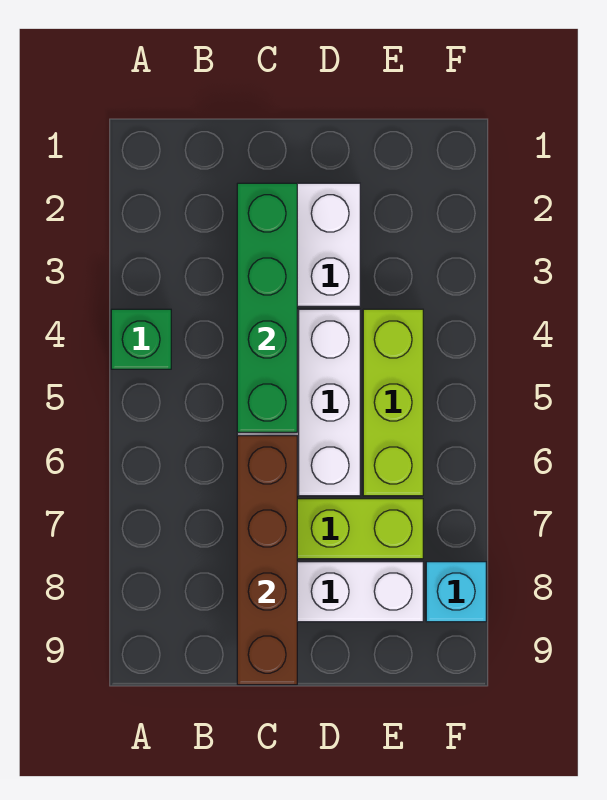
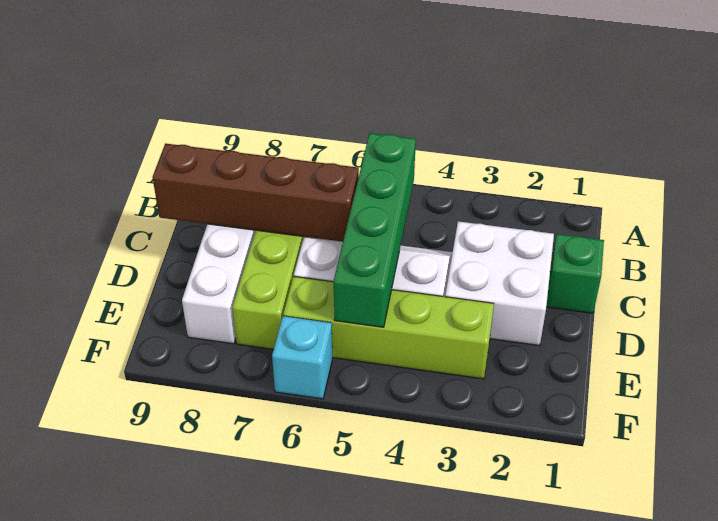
green 1x1 brick [111,309,171,369] -> green 1x1 brick moved to [546,234,604,313]
green 1x4 brick [237,183,297,432] -> green 1x4 brick turned to [334,133,416,327]
lime 1x3 brick [363,309,423,496] -> lime 1x4 brick [283,276,494,379]
cyan 1x1 brick [426,562,486,622] -> cyan 1x1 brick moved to [272,316,332,399]

